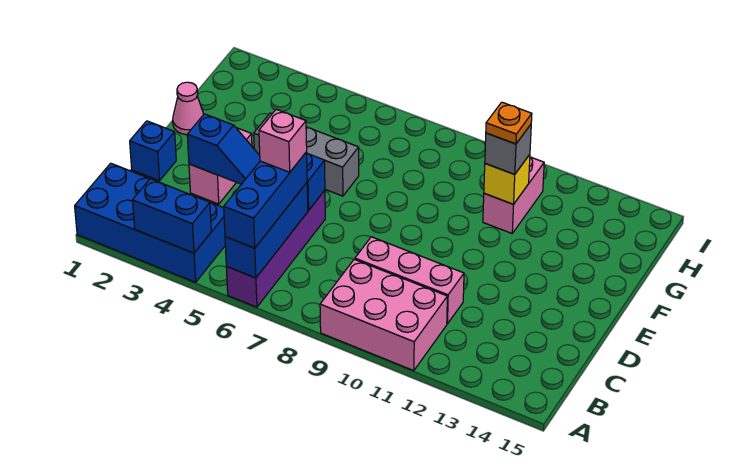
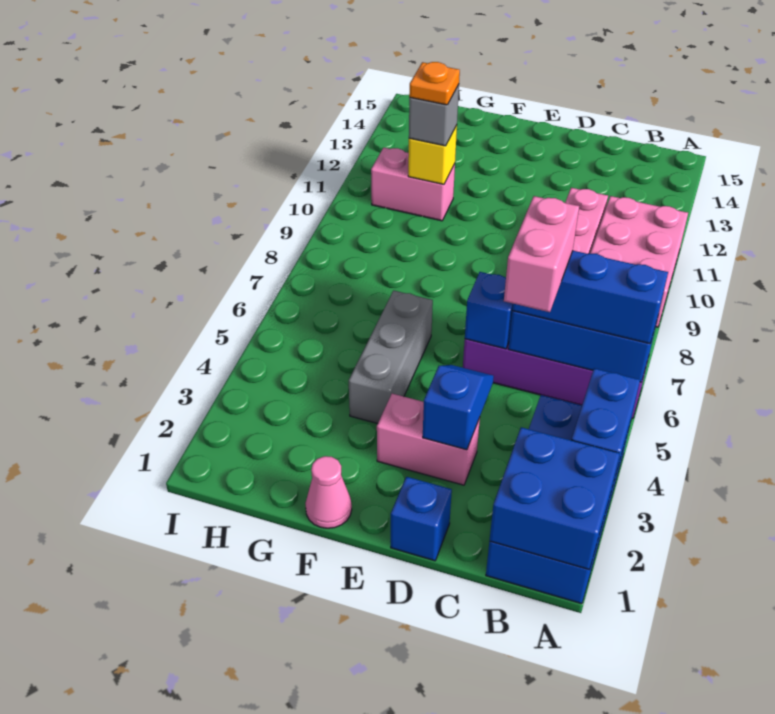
none -> blue 2x2 brick [490,427,620,570]
pink 1x1 brick [259,109,307,172] -> pink 1x2 brick [504,196,579,312]

